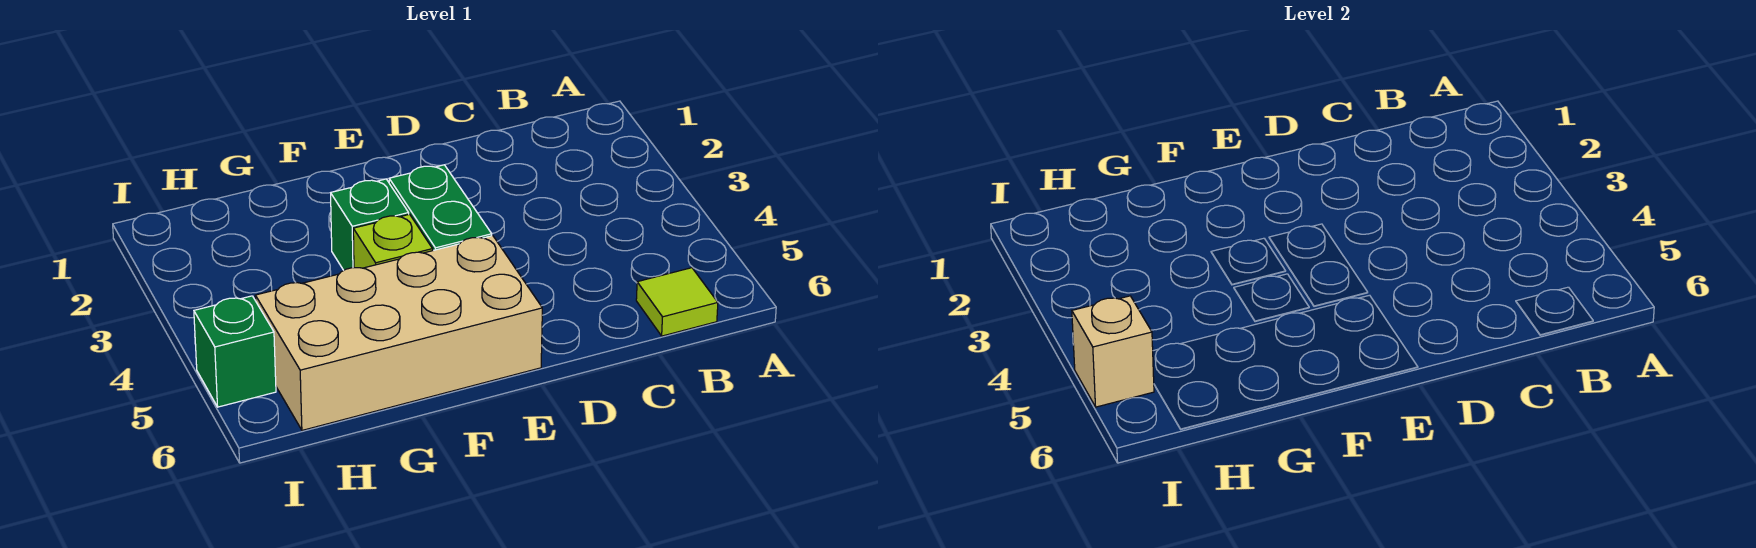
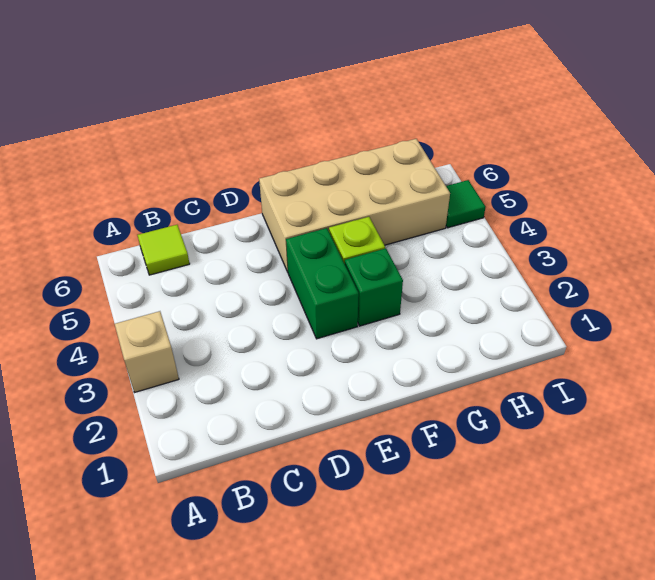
green 1x1 brick [194,296,276,407] -> green 1x1 tile [446,180,485,228]
tan 1x1 brick [1072,296,1154,407] -> tan 1x1 brick moved to [115,311,179,392]

